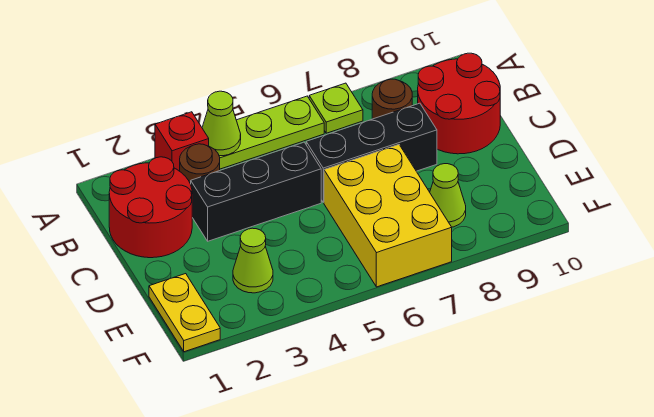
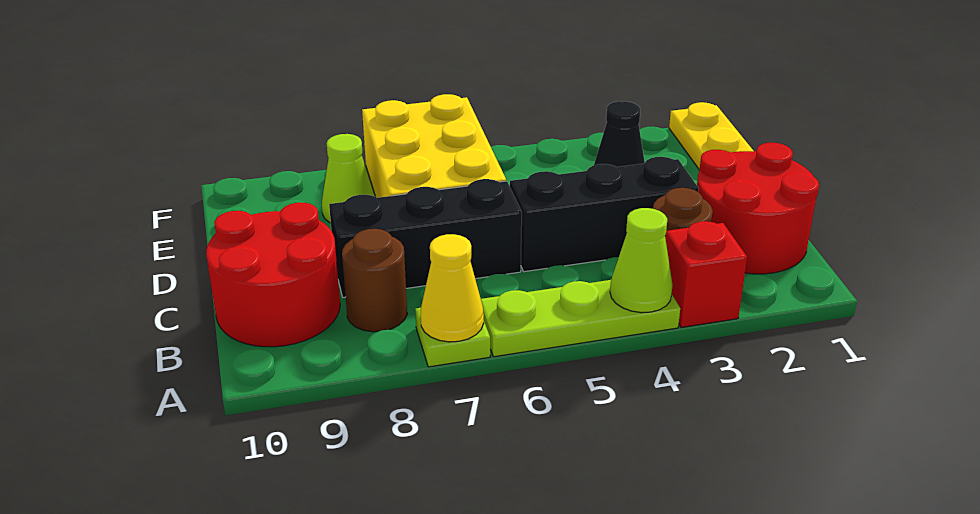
none -> yellow 1x1 cone [420,234,484,342]
lime 1x1 cone [233,228,273,293] -> black 1x1 cone [594,101,645,167]

